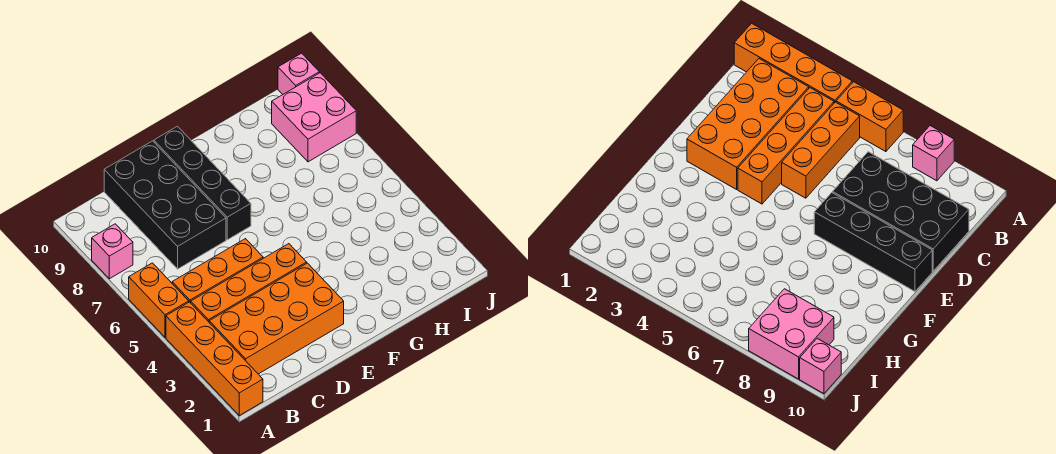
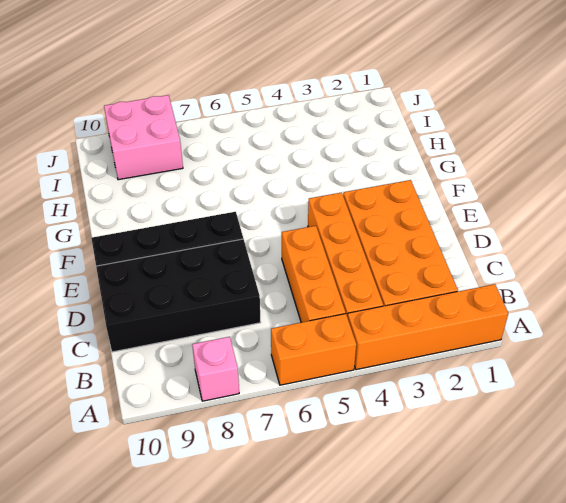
pink 1x1 brick [278,53,319,94] -> none

